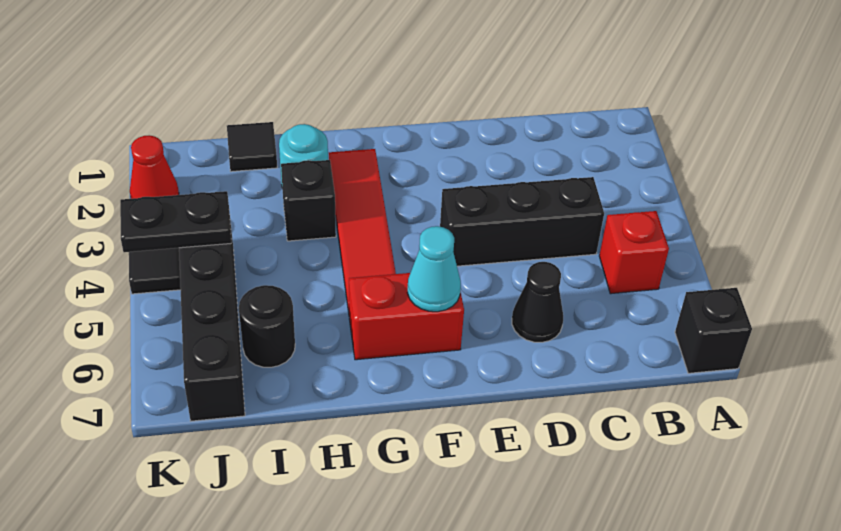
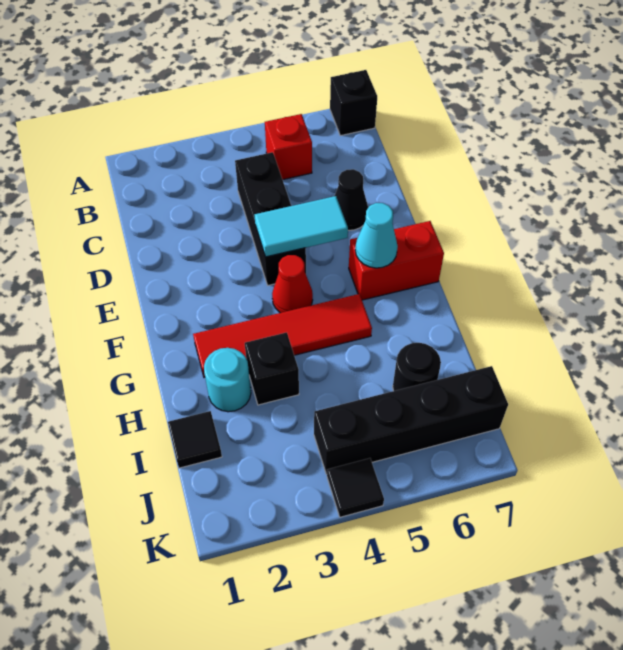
none -> cyan 1x2 tile [255,196,348,257]
red 1x2 brick [349,273,464,360] -> red 1x2 brick turned to [349,221,444,300]
black 1x2 plate [120,191,231,252] -> none
red 1x1 cone [130,135,179,199] -> red 1x1 cone moved to [272,255,313,313]

